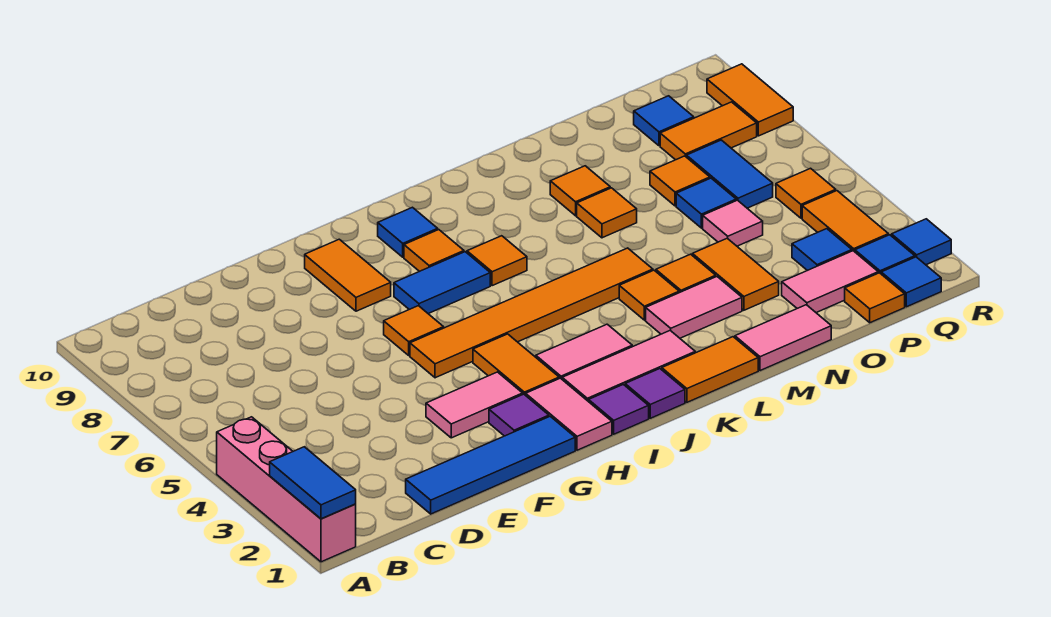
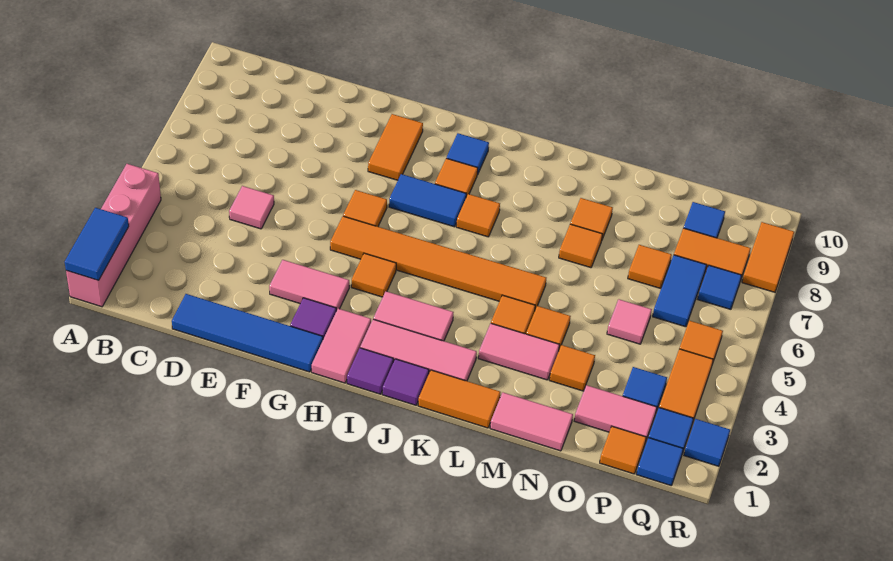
none -> pink 1x1 tile [229,186,274,229]
orange 1x2 tile [473,334,559,395] -> orange 1x1 tile [351,253,396,297]
orange 1x2 tile [692,238,779,310] -> orange 1x1 tile [550,345,595,391]
blue 1x1 tile [676,178,736,228] -> blue 1x1 tile moved to [698,265,742,309]

